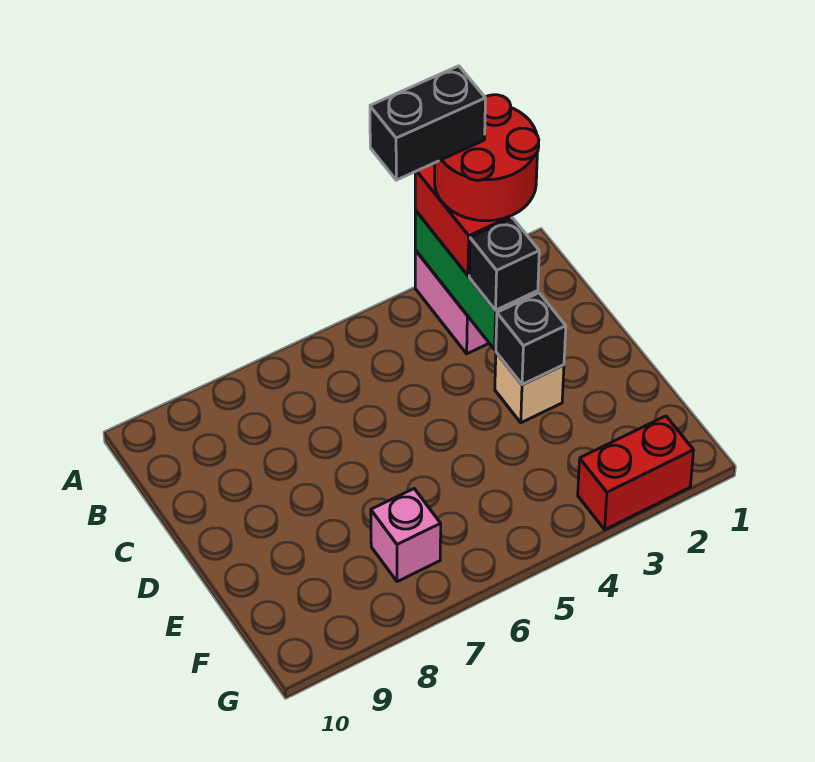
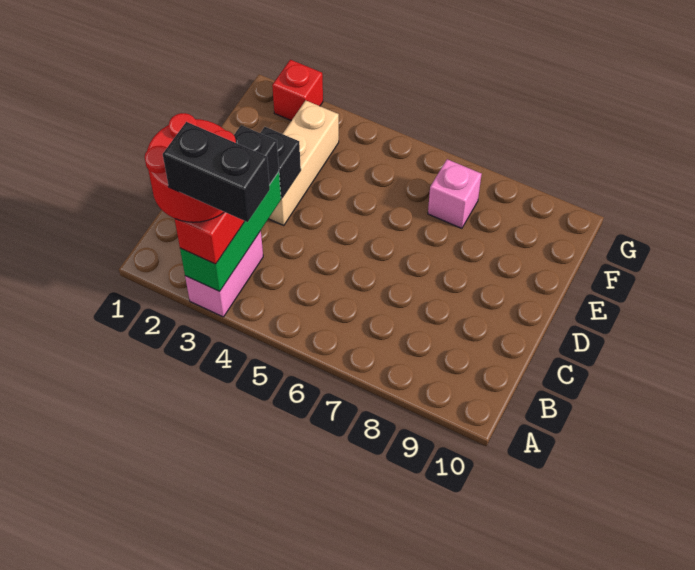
tan 1x1 brick [495,352,564,423] -> tan 1x3 brick [269,101,339,226]
red 1x2 brick [578,416,694,529] -> red 1x1 brick [272,60,323,121]

